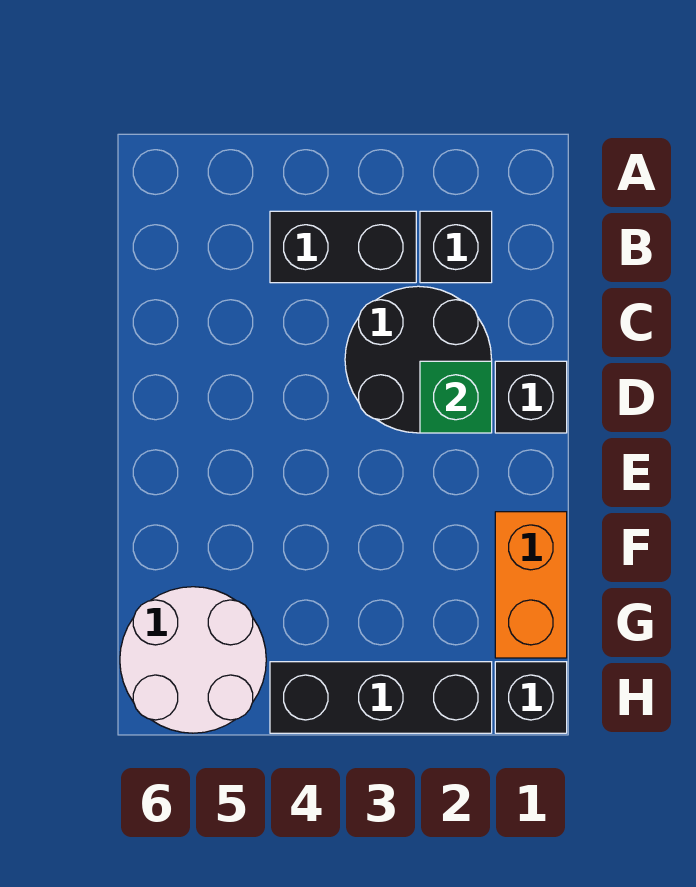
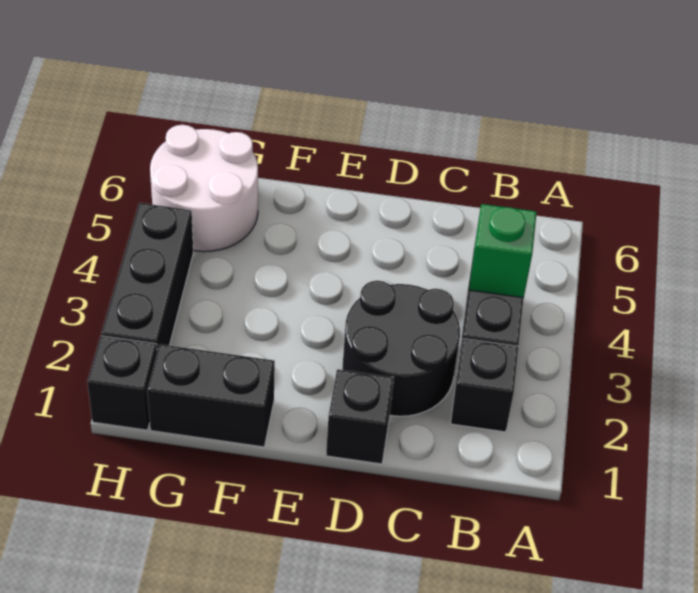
green 1x1 brick [420,361,492,433] -> green 1x1 brick moved to [469,204,537,298]
orange 1x2 brick [495,512,567,658] -> black 1x2 brick [147,344,275,447]

